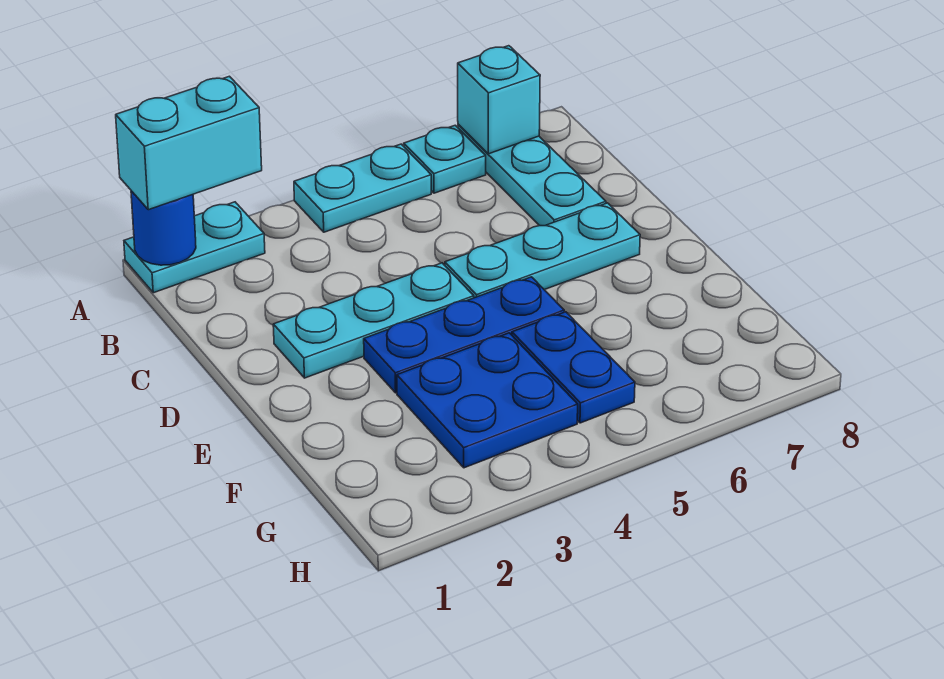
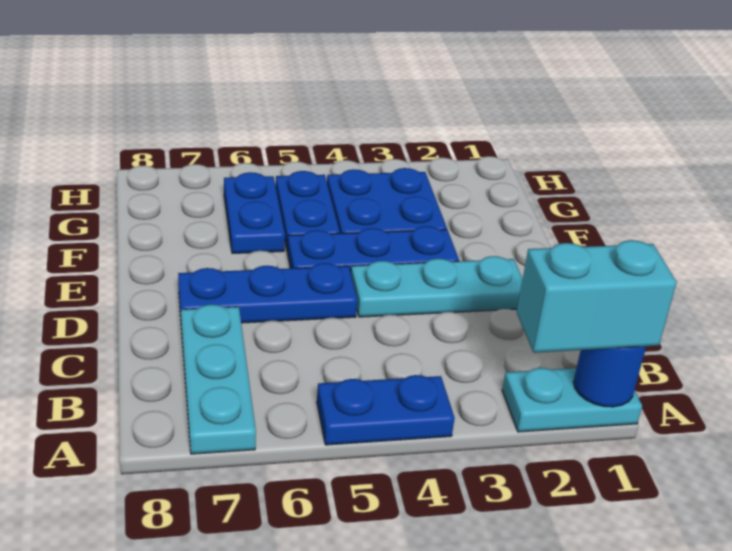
cyan 1x2 plate [294,144,431,232] -> blue 1x2 plate [317,375,455,445]
cyan 1x1 plate [404,125,486,193] -> none
cyan 1x1 brick [458,46,540,154] -> none
cyan 1x3 plate [445,203,640,298] -> blue 1x3 plate [178,263,357,323]
none -> blue 1x2 plate [224,172,285,253]

